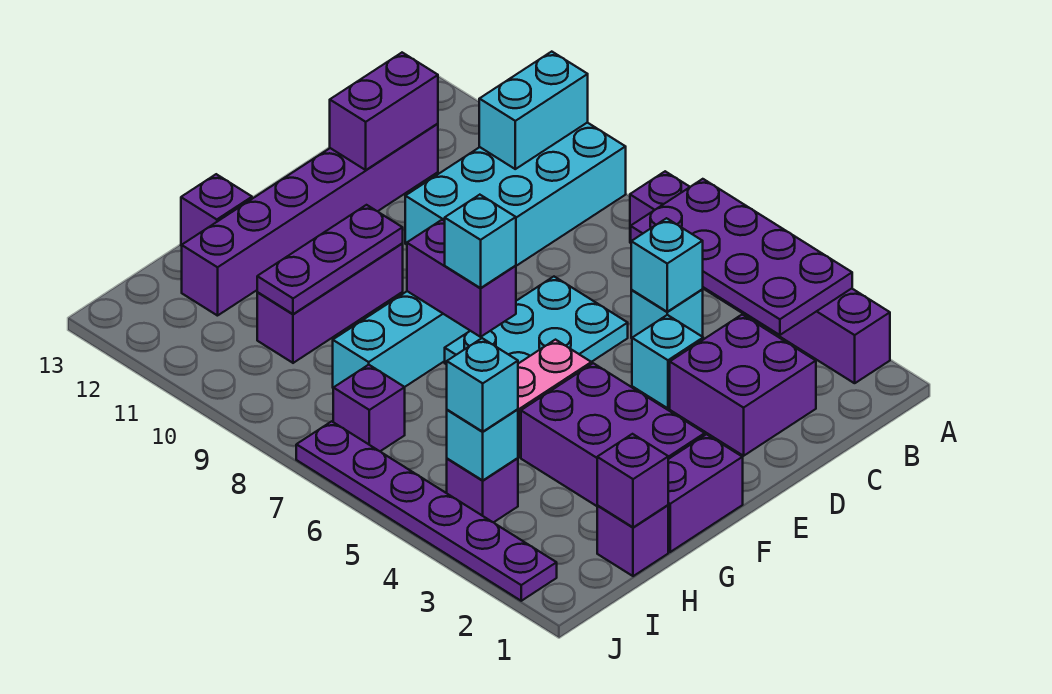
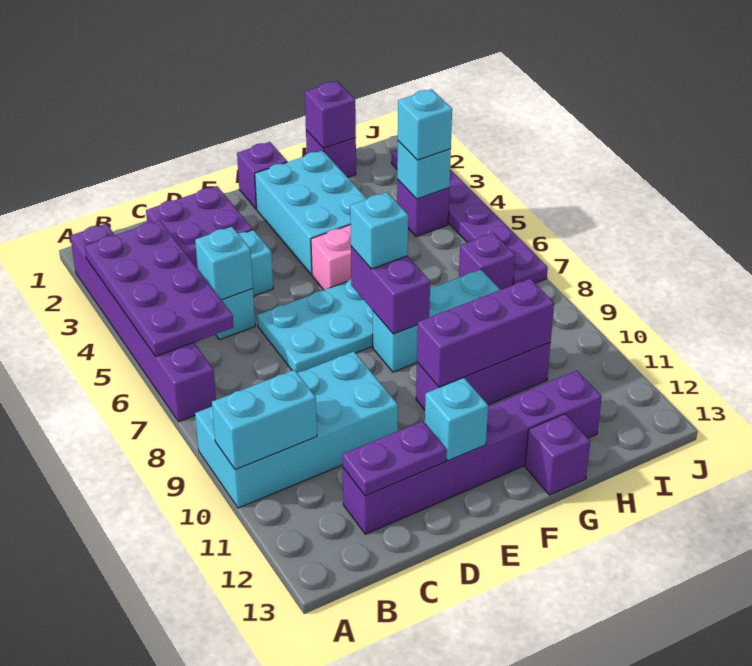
purple 1x2 brick [330,53,438,170] -> purple 1x2 plate [343,421,446,496]
none -> cyan 1x1 brick [425,378,488,461]
purple 1x2 brick [668,434,743,552] -> purple 1x1 brick [237,142,287,209]
purple 2x3 brick [521,363,705,506] -> cyan 2x3 brick [255,151,367,275]
purple 1x3 plate [257,205,403,314] -> purple 1x3 brick [417,279,554,387]

